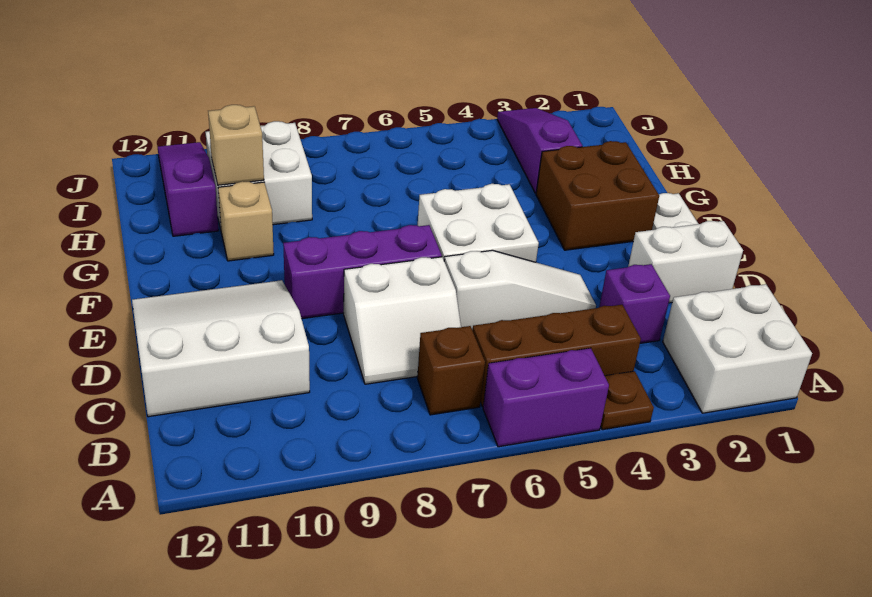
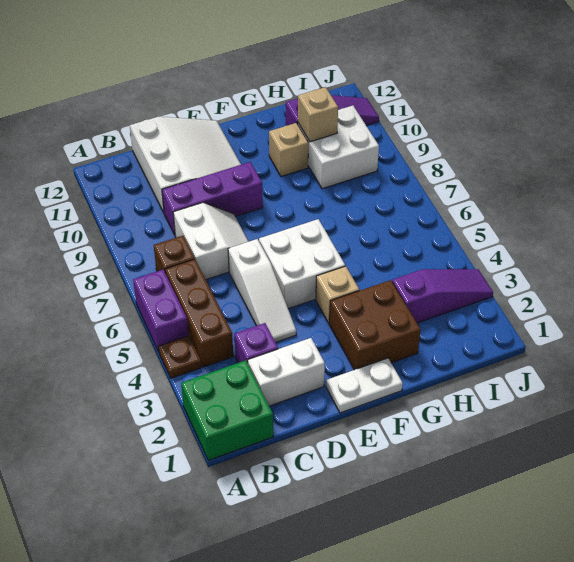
white 2x2 brick [663,284,812,413] -> green 2x2 brick [181,360,273,460]
white 2x2 slope [344,257,461,384] -> white 2x2 slope turned to [173,203,249,279]
white 1x2 brick [628,221,743,303] -> white 1x2 brick turned to [248,338,325,406]
purple 1x3 brick [283,225,442,319] -> purple 1x3 brick turned to [162,162,263,235]
none -> tan 1x1 brick [316,266,359,324]

